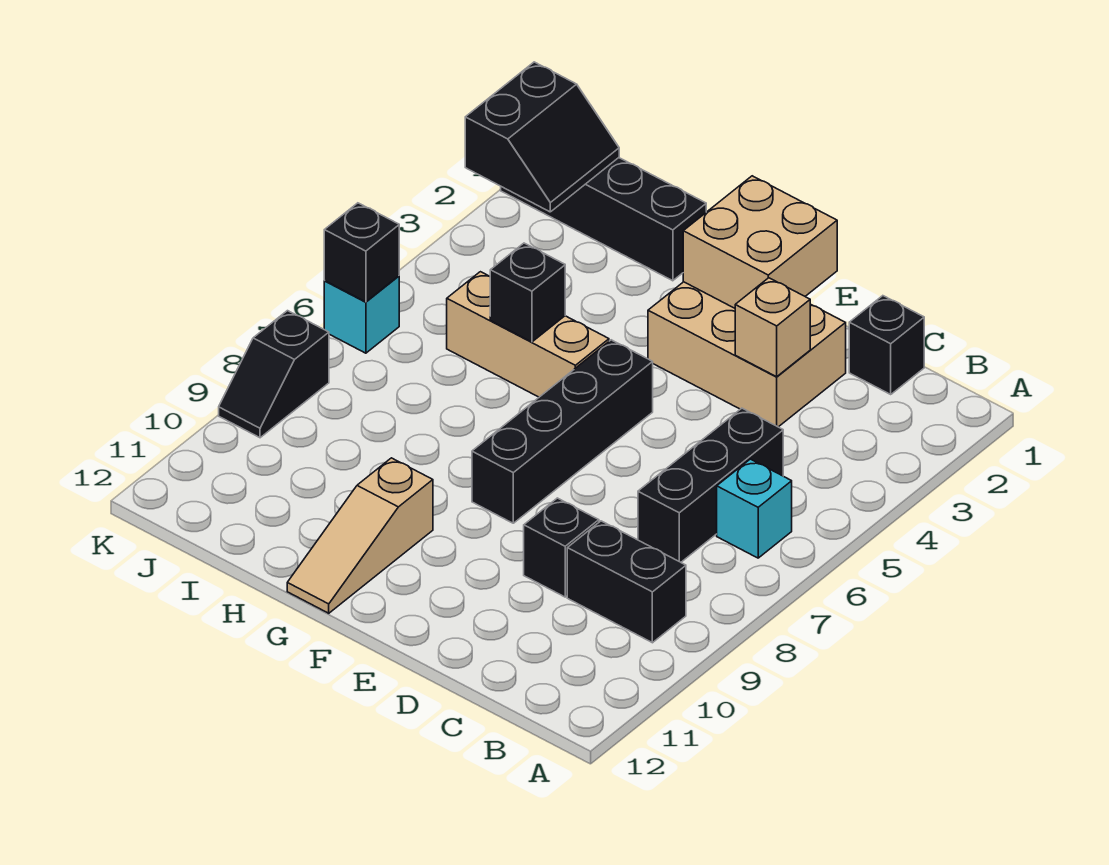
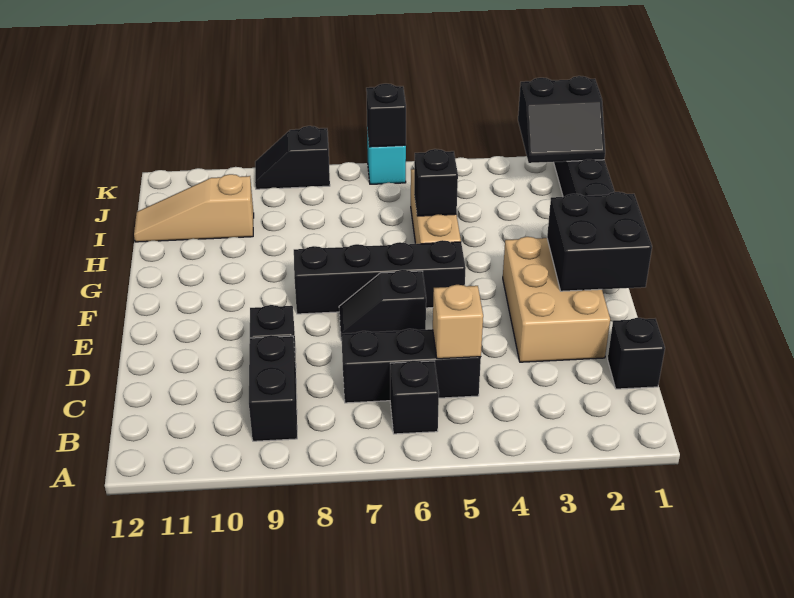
cyan 1x1 brick [717,459,792,558] -> black 1x1 brick [390,361,439,434]
tan 1x1 brick [735,278,810,377] -> tan 1x1 brick moved to [433,285,483,359]
tan 2x2 brick [683,176,837,308] -> black 2x2 brick [547,192,652,291]
none -> black 1x2 slope [339,270,426,341]
tan 1x3 slope [287,458,433,613] -> tan 1x3 slope moved to [134,174,254,242]

